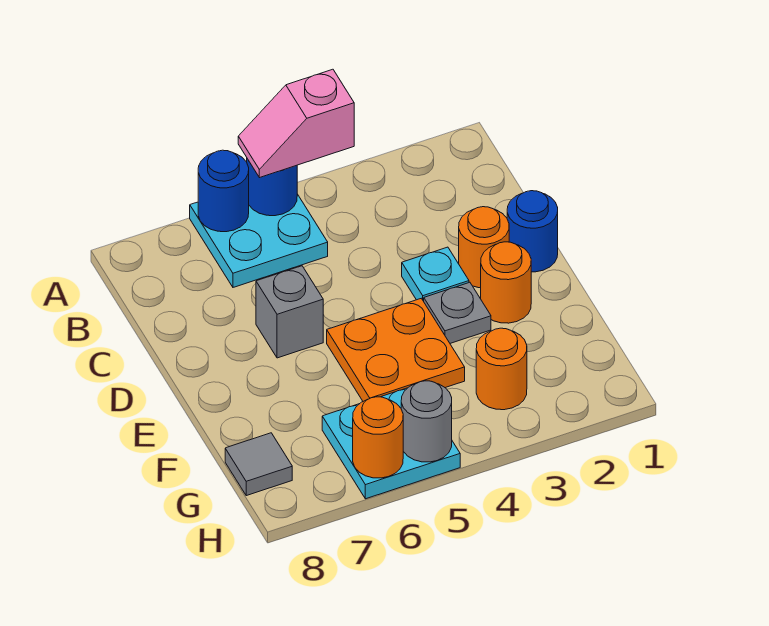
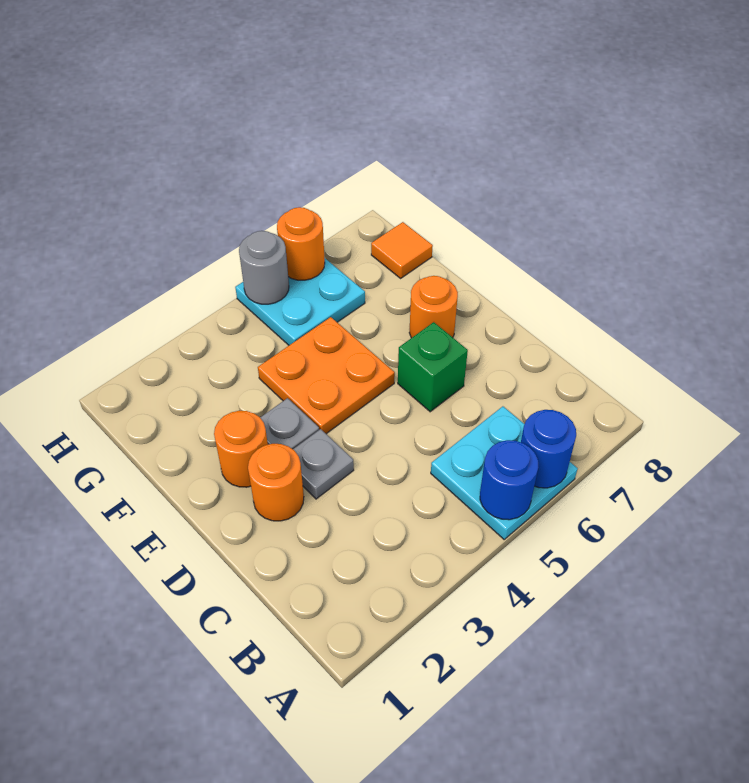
pink 1x2 slope [238,69,354,178] -> none
blue 1x1 round brick [507,191,558,272] -> none
cyan 1x1 plate [402,247,469,301] -> grey 1x1 plate [293,429,354,499]
grey 1x1 brick [256,266,323,358] -> green 1x1 brick [398,322,468,412]
orange 1x1 round brick [476,328,527,410] -> orange 1x1 round brick moved to [409,276,458,338]
grey 1x1 tile [225,433,292,496] -> orange 1x1 tile [371,222,433,278]

